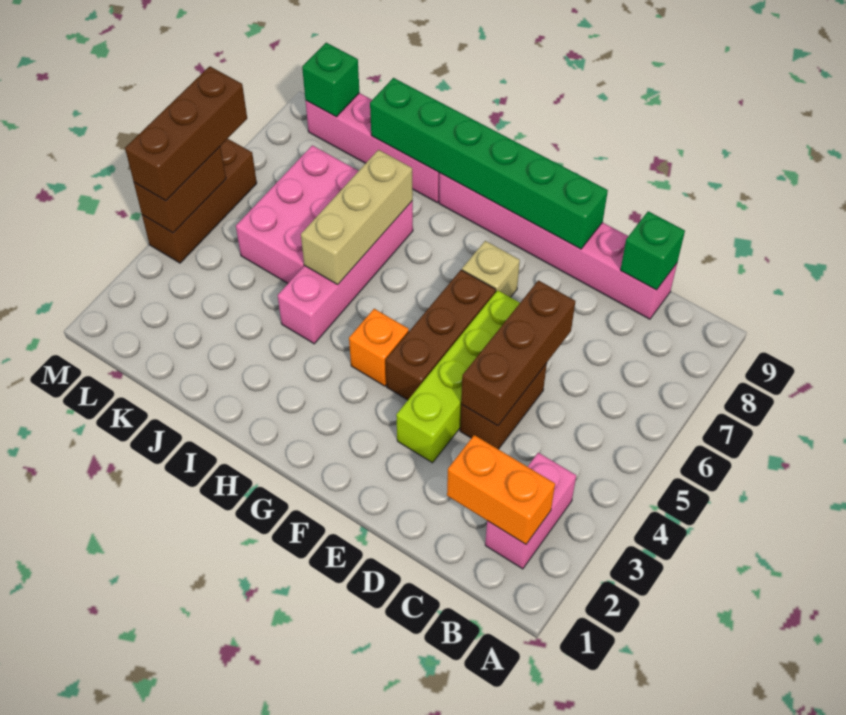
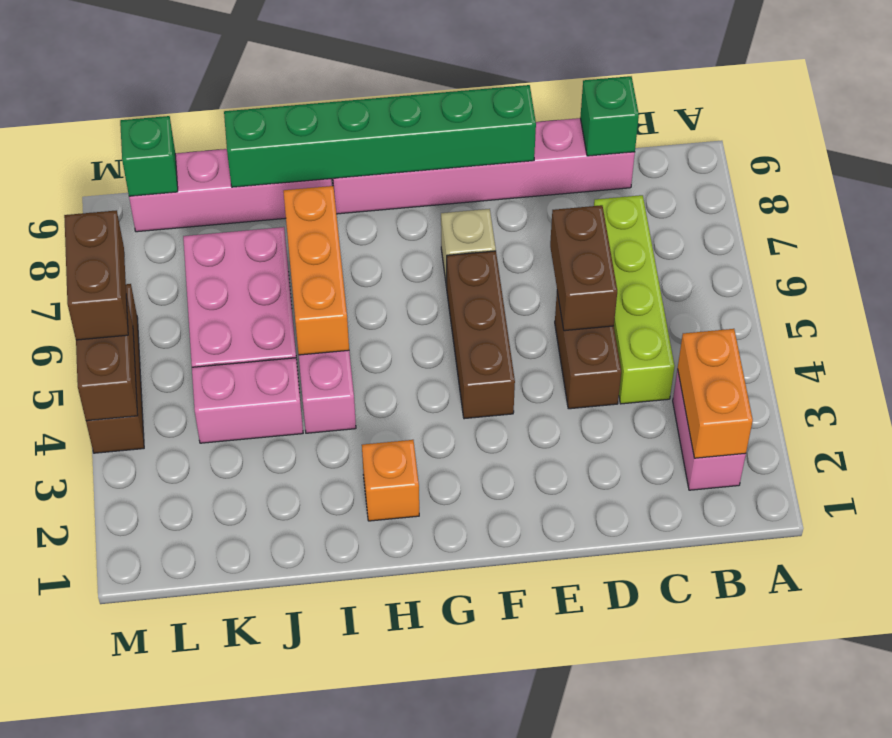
orange 1x2 brick [447,435,555,544] -> orange 1x2 brick turned to [678,329,753,458]
brown 1x3 brick [461,280,575,426] -> brown 1x2 brick [550,205,617,331]
lime 1x4 brick [396,290,520,463] -> lime 1x4 brick moved to [594,195,675,404]
orange 1x1 brick [349,309,409,386] -> orange 1x1 brick moved to [362,440,419,521]
tan 1x3 brick [301,150,413,284] -> orange 1x3 brick [283,186,349,355]
none -> pink 1x2 brick [192,358,303,443]
brown 1x3 brick [125,66,247,201] -> brown 1x2 brick [64,210,128,340]

